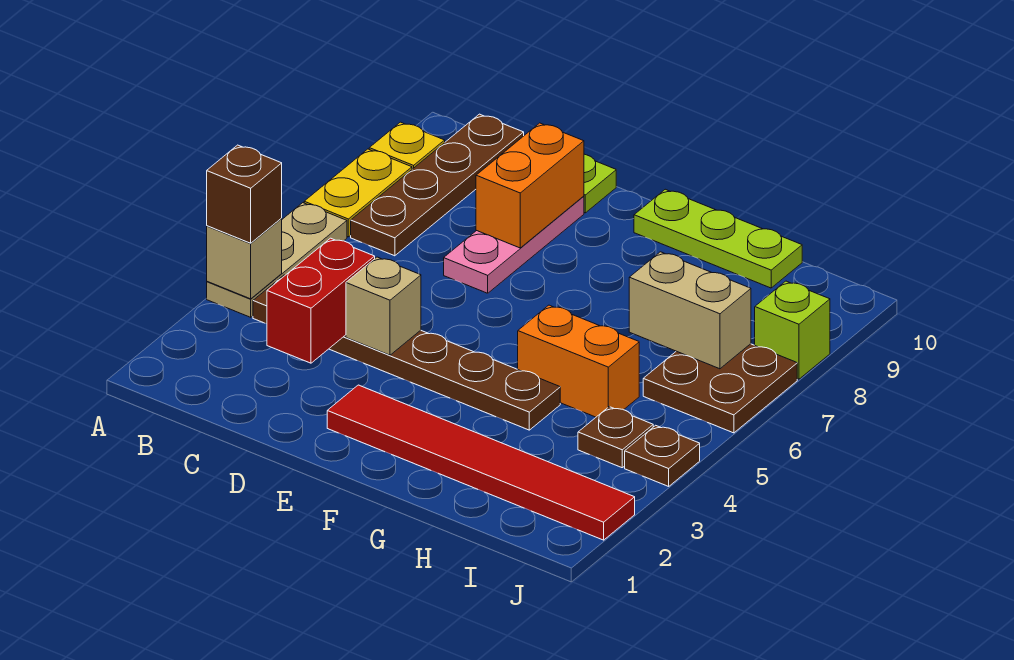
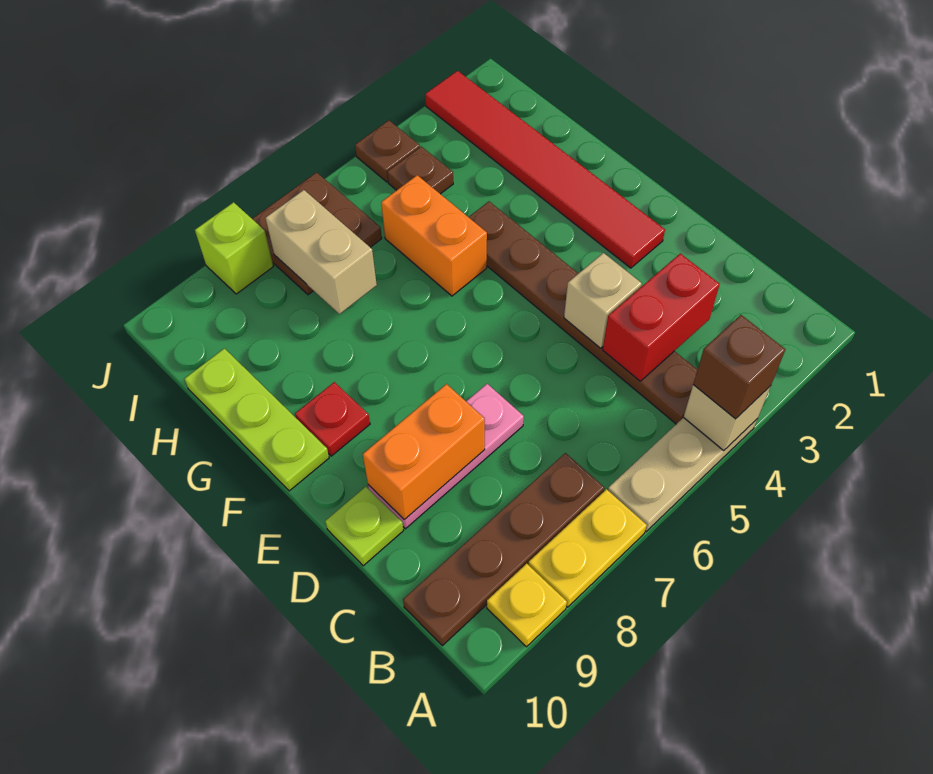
none -> red 1x1 plate [295,382,370,456]

